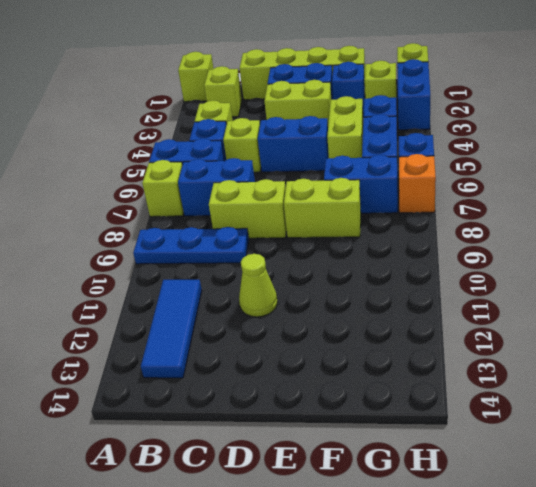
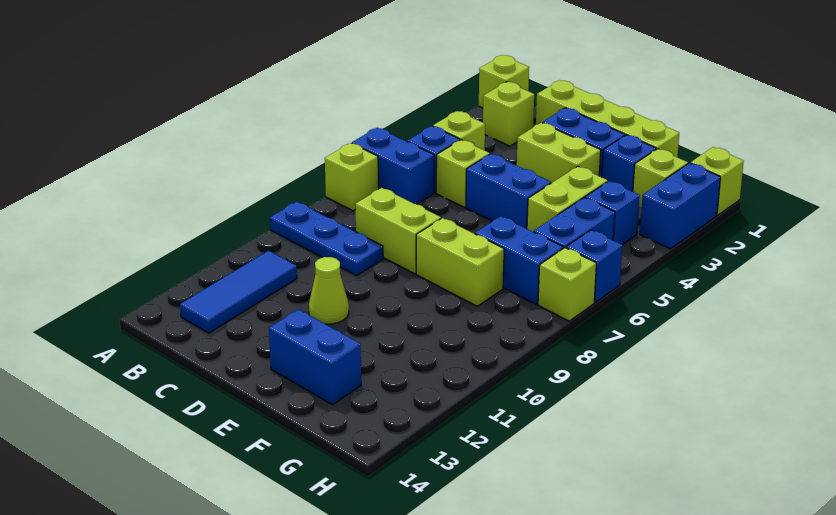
blue 1x2 brick [178,158,255,216] -> blue 1x2 brick moved to [269,309,361,405]
orange 1x1 brick [399,154,436,213] -> lime 1x1 brick [538,248,596,321]

